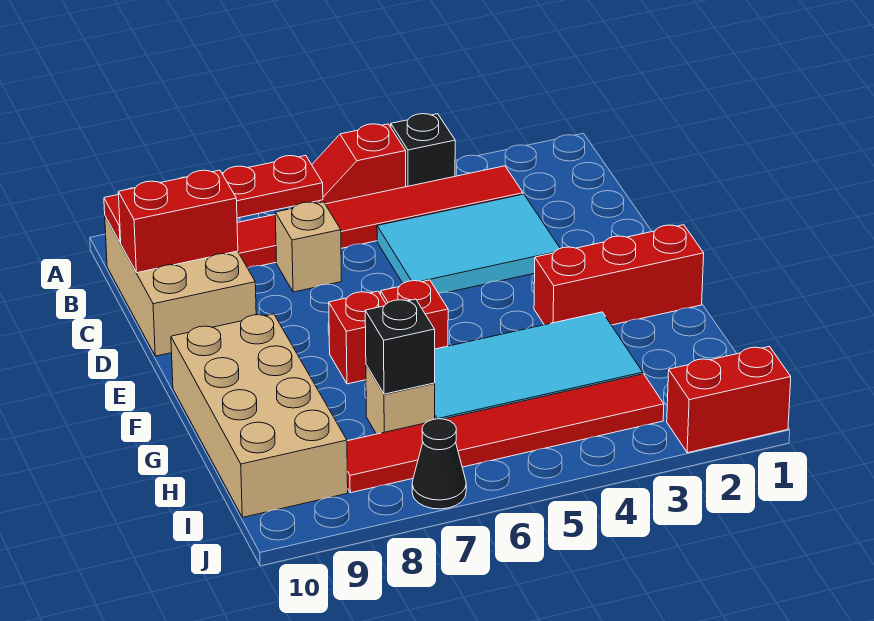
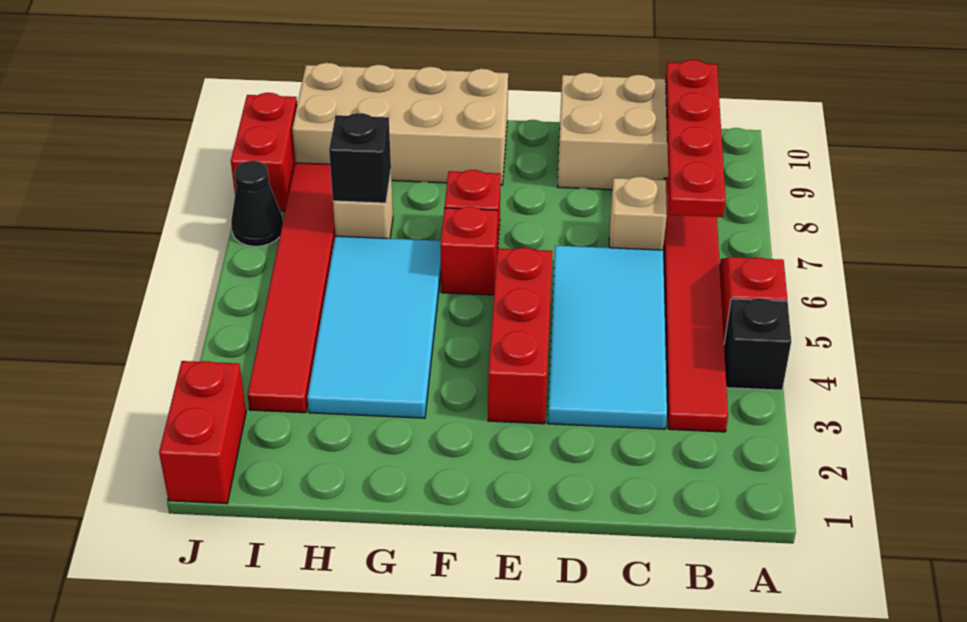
cyan 2x3 tile [377,194,560,294] -> cyan 2x4 tile [548,246,667,429]
red 1x2 brick [118,170,238,273] -> red 1x2 brick moved to [231,93,297,211]
red 1x3 brick [534,225,704,325] -> red 1x3 brick moved to [488,248,552,424]

